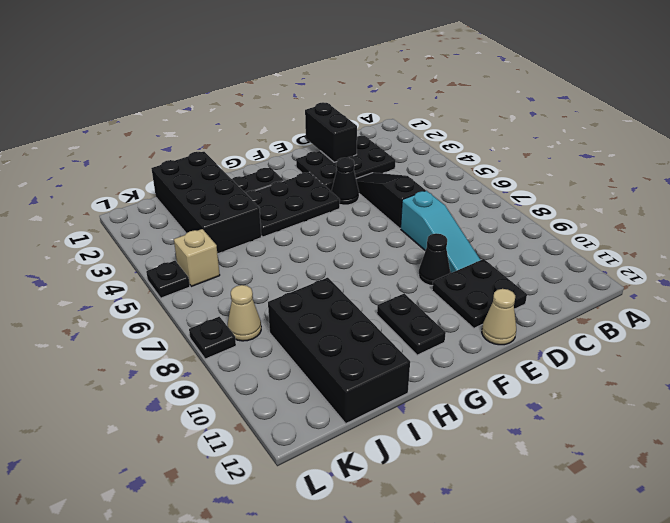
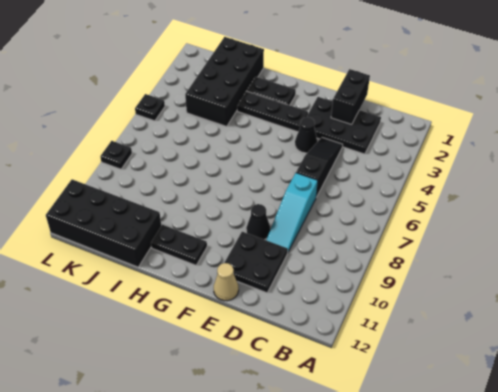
black 2x3 plate [246,172,340,237] -> black 1x3 plate [237,91,308,132]
black 1x2 plate [377,293,446,355] -> black 1x2 plate turned to [151,225,207,265]
black 2x4 brick [268,278,410,423] -> black 2x4 brick turned to [46,179,161,267]
tan 1x1 brick [174,229,220,286] -> none
tan 1x1 cone [228,285,261,341] -> none

